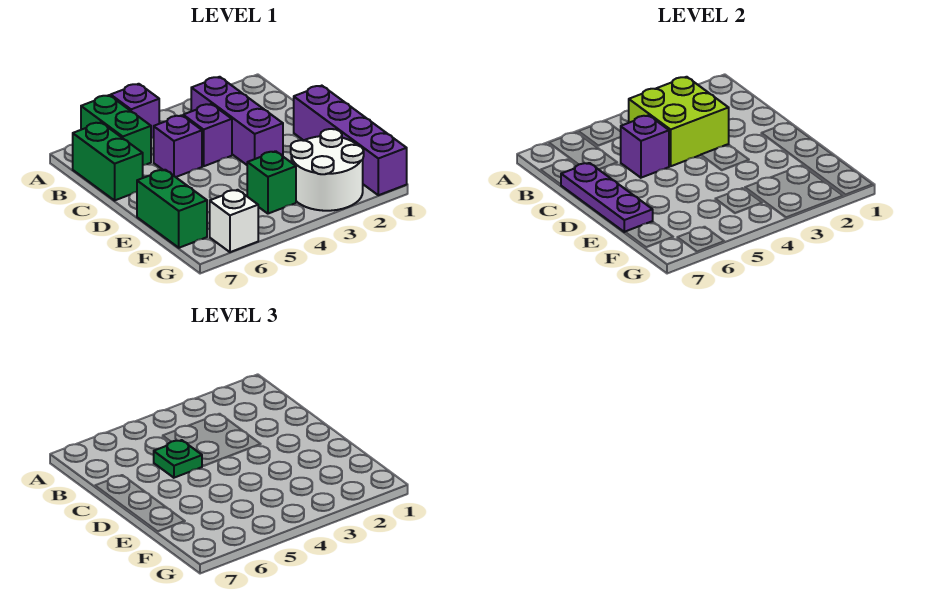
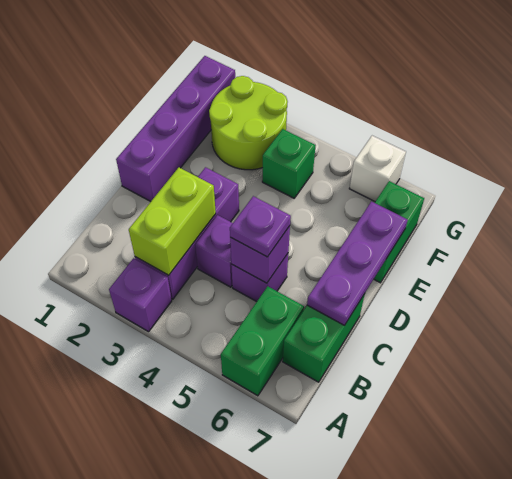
purple 1x1 brick [111,84,159,138] -> purple 1x1 brick moved to [109,258,172,332]
lime 2x2 brick [629,77,729,166] -> lime 1x2 brick [129,168,216,275]
green 1x1 plate [154,440,202,478] -> purple 1x1 plate [230,196,291,257]
white 2x2 round brick [291,129,364,211] -> lime 2x2 round brick [209,76,288,170]

